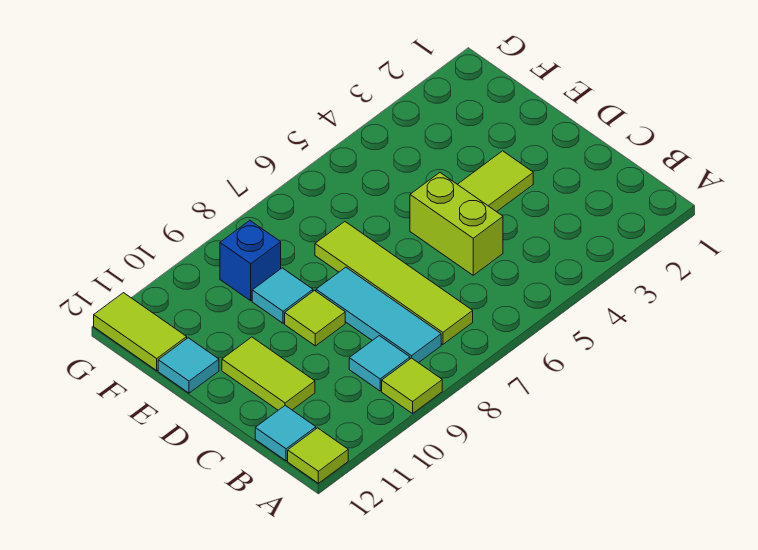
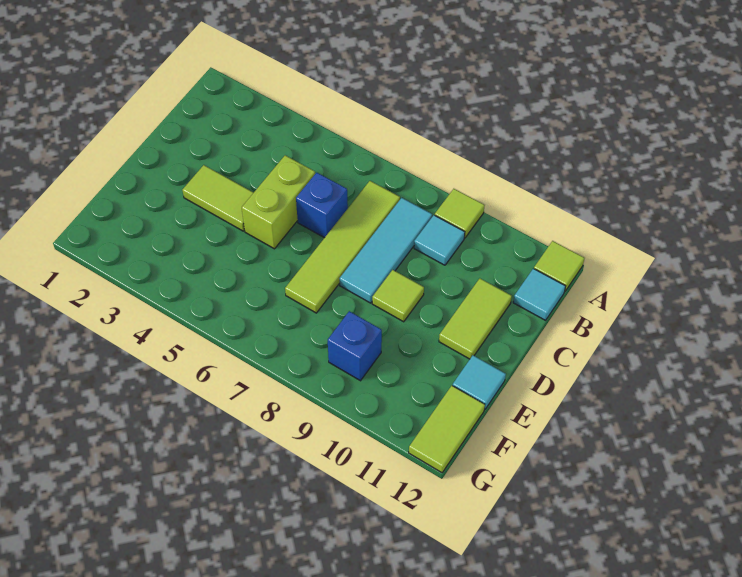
none -> blue 1x1 brick [296,173,348,238]
cyan 1x1 tile [252,268,313,323] -> none

